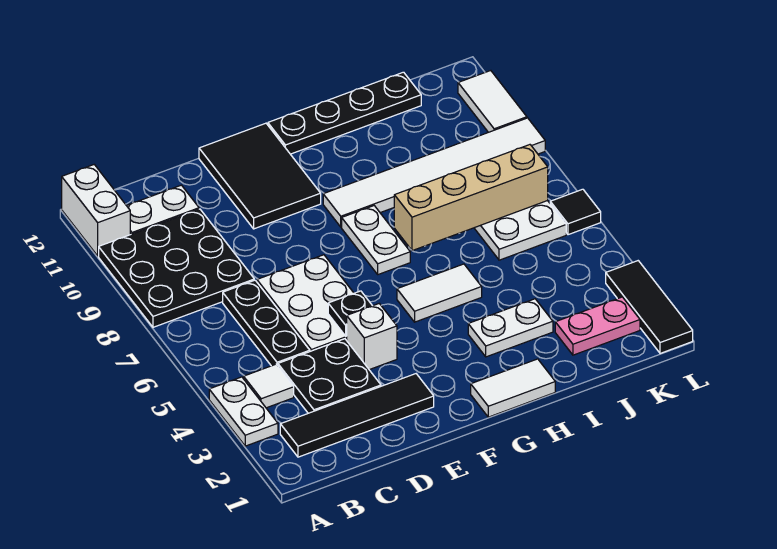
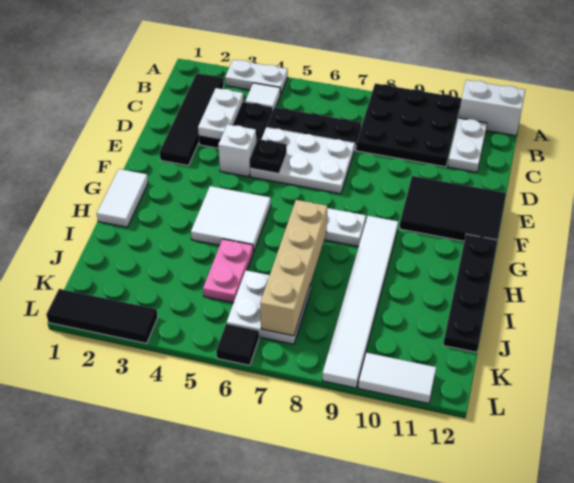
white 1x2 tile [397,264,482,322] -> white 2x2 tile [191,186,271,252]
white 1x2 plate [468,299,553,357] -> white 1x2 plate moved to [198,88,244,140]
pink 1x2 plate [555,297,640,355] -> pink 1x2 plate moved to [203,239,253,303]

